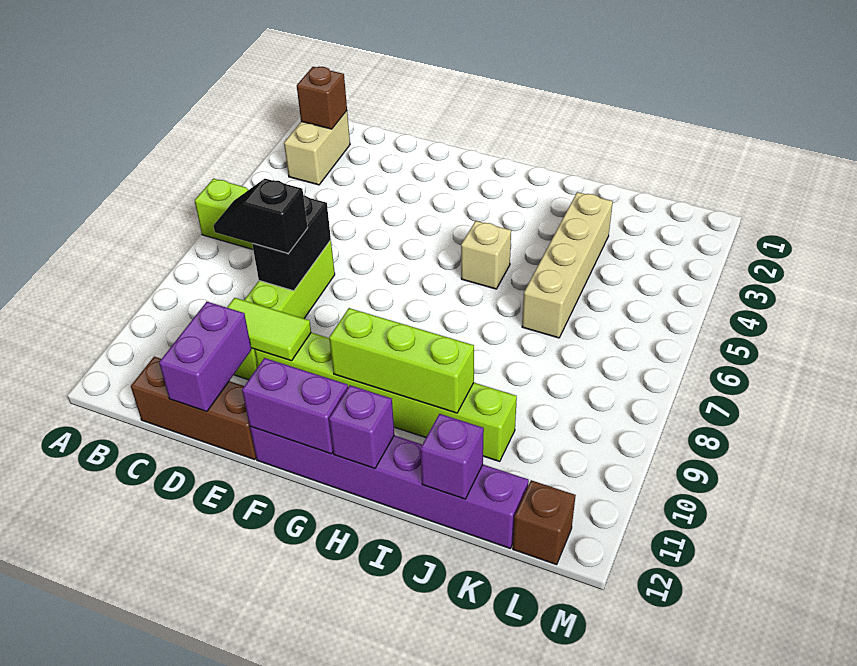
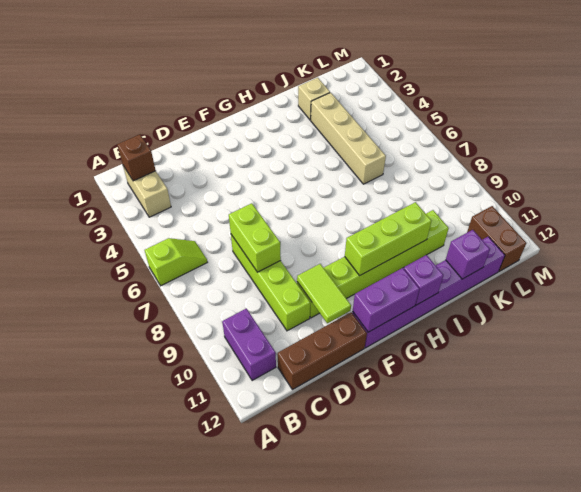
black 1x2 slope [213,179,308,253] -> none
black 1x2 brick [252,195,331,291] -> lime 1x2 brick [229,203,281,272]
lime 1x2 tile [227,298,311,361] -> lime 1x2 tile turned to [297,264,351,323]
purple 1x2 brick [159,302,251,412] -> purple 1x2 brick moved to [222,308,276,381]
tan 1x1 brick [461,221,511,289] -> tan 1x1 brick moved to [298,78,330,120]
brown 1x1 brick [513,480,576,565] -> brown 1x2 brick [467,206,526,272]

